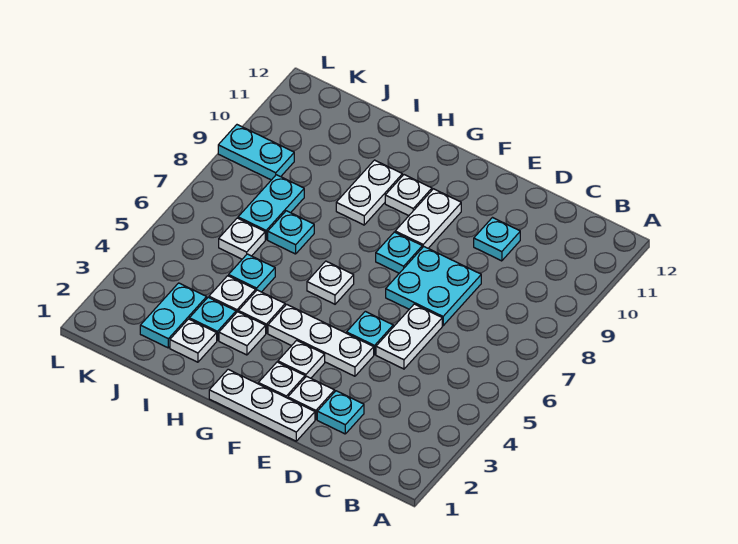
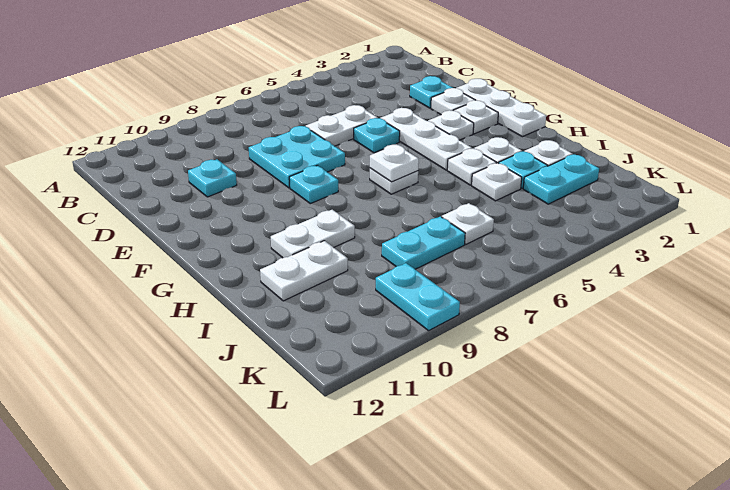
white 1x2 plate [395,189,461,248] -> white 1x2 plate moved to [260,241,348,301]
white 1x1 plate [385,175,432,216] -> white 1x1 plate moved to [370,144,419,182]
cyan 1x1 plate [229,254,275,292] -> none
cyan 1x1 plate [268,211,314,254] -> none

